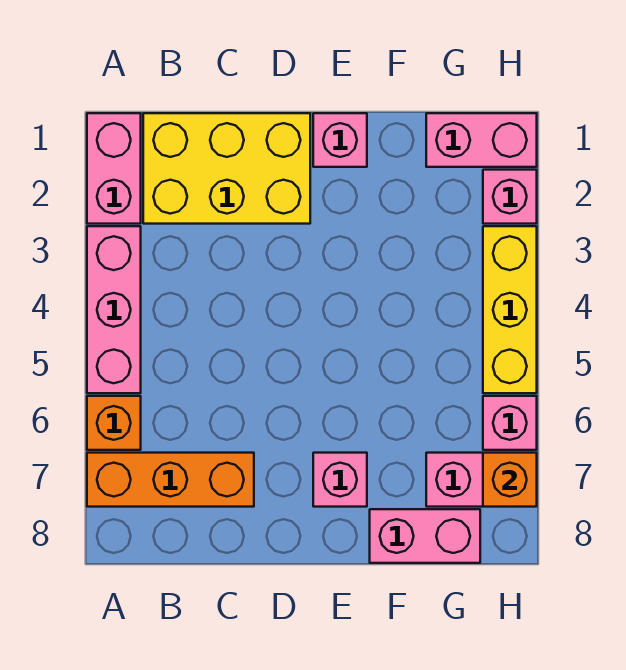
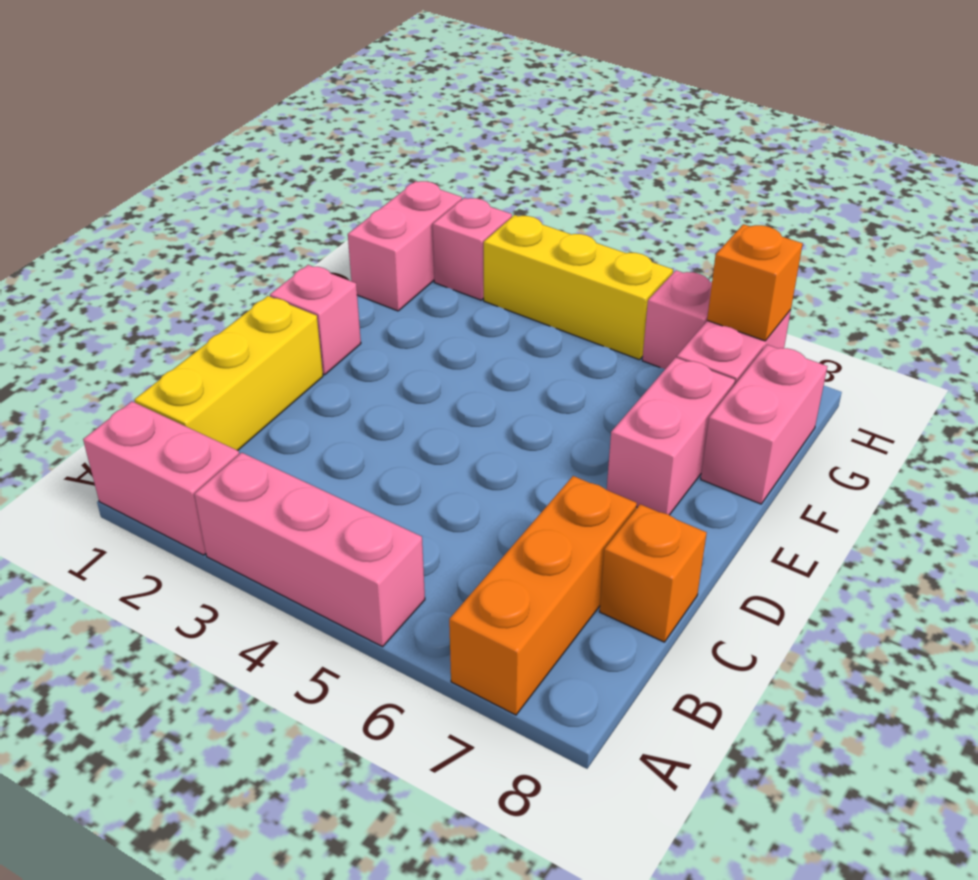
orange 1x1 brick [87,396,141,450] -> orange 1x1 brick moved to [600,504,707,642]
yellow 2x3 brick [143,113,310,224] -> yellow 1x3 brick [134,296,323,451]
pink 1x1 brick [313,453,367,507] -> pink 1x2 brick [607,357,735,515]

